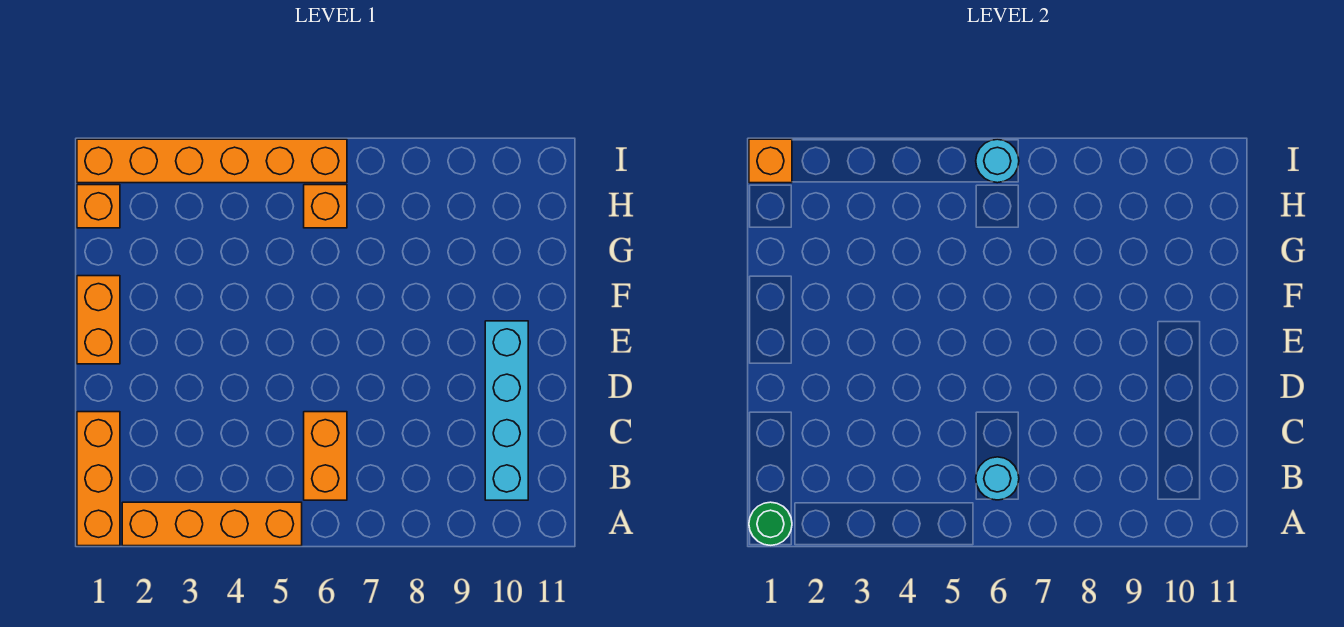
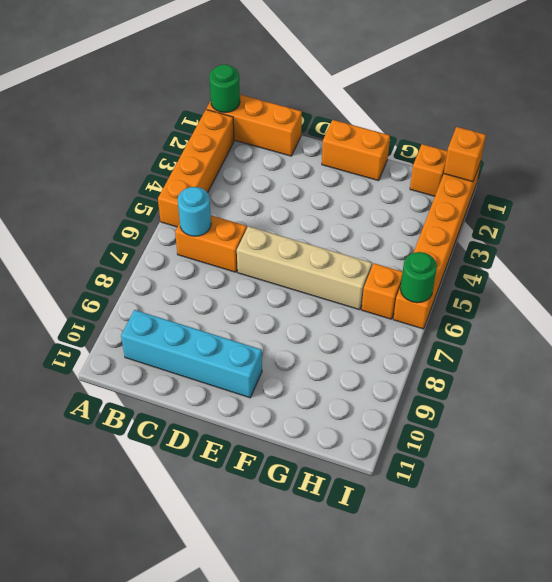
none -> tan 1x4 brick [237,226,372,310]
cyan 1x1 round brick [976,139,1019,183] -> green 1x1 round brick [400,252,437,303]

